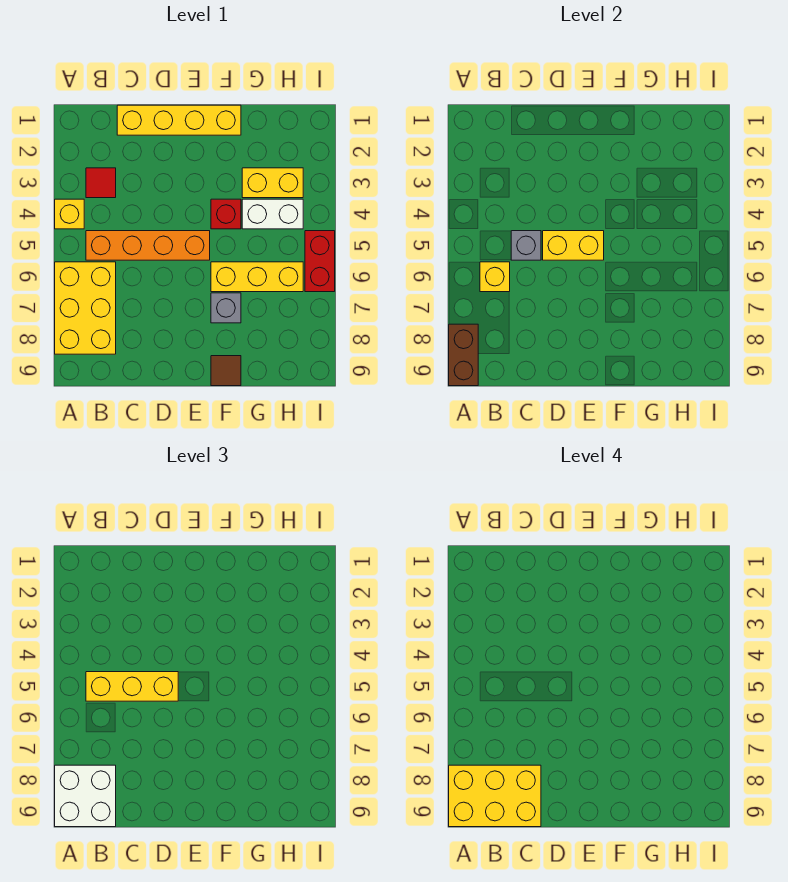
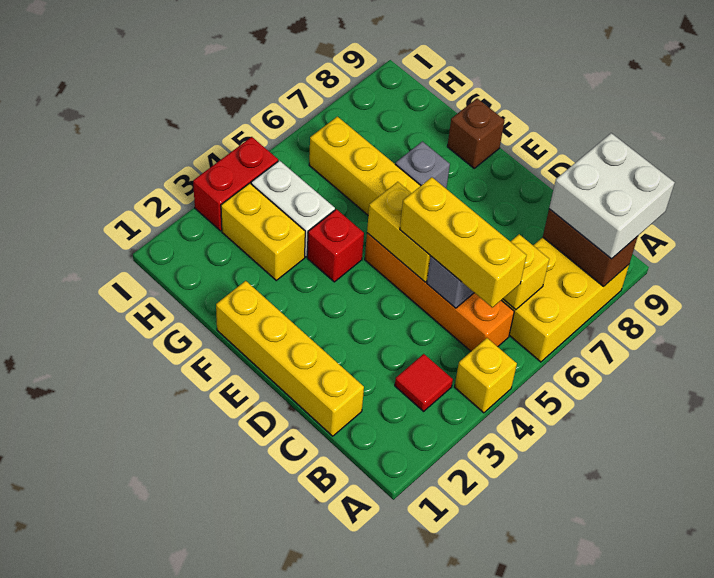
brown 1x2 brick [449,324,478,386] -> brown 1x2 brick turned to [543,209,638,286]
yellow 2x3 brick [449,765,541,827] -> none
brown 1x1 tile [211,356,241,386] -> brown 1x1 brick [447,98,505,168]
red 1x2 brick [305,231,335,292] -> red 1x2 brick moved to [193,137,278,231]

